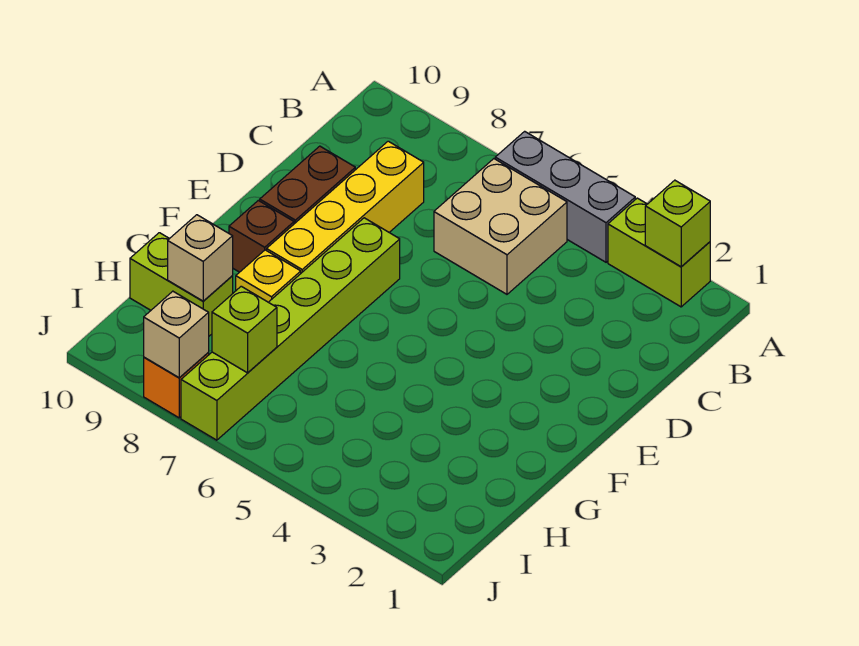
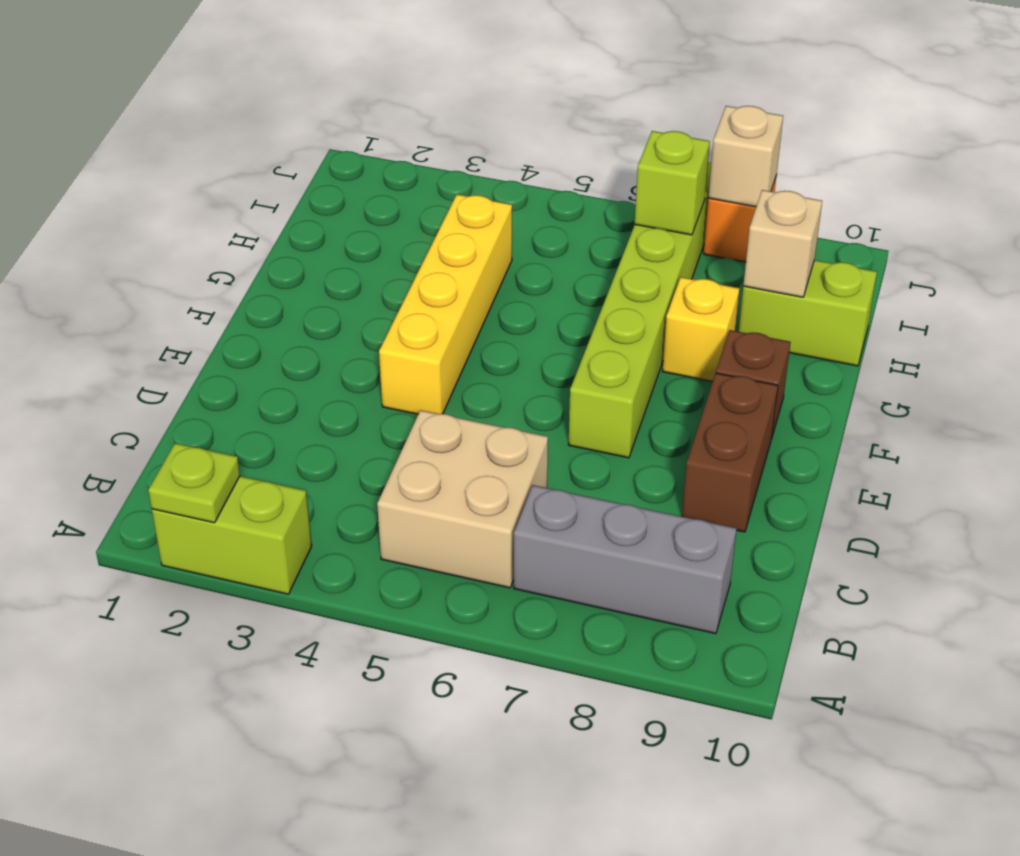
lime 1x1 brick [645,180,710,267] -> lime 1x1 plate [148,443,240,523]
grey 1x3 brick [495,131,635,262] -> grey 1x3 brick moved to [514,485,737,634]
yellow 1x4 brick [267,141,424,273] -> yellow 1x4 brick moved to [379,195,512,414]

